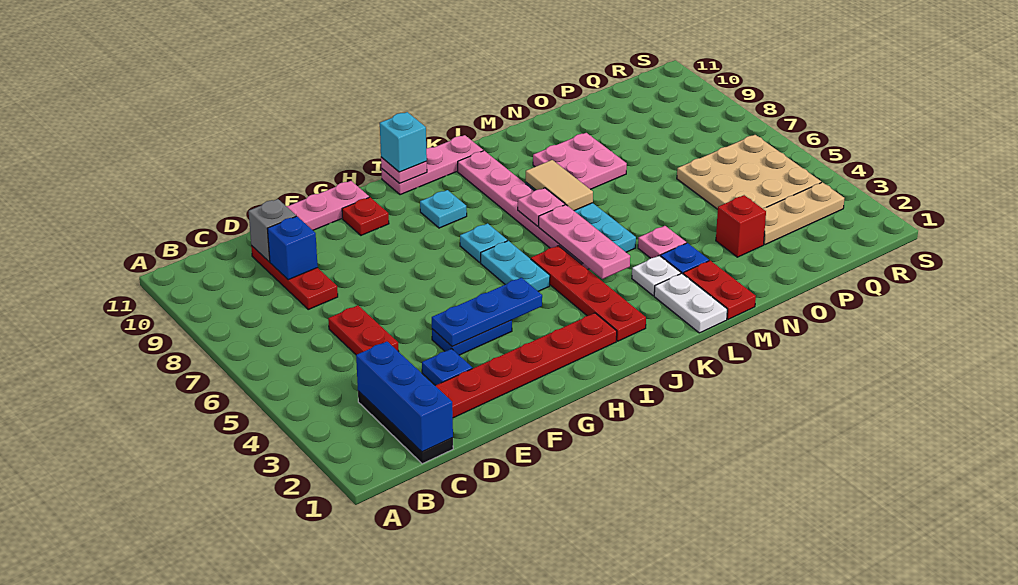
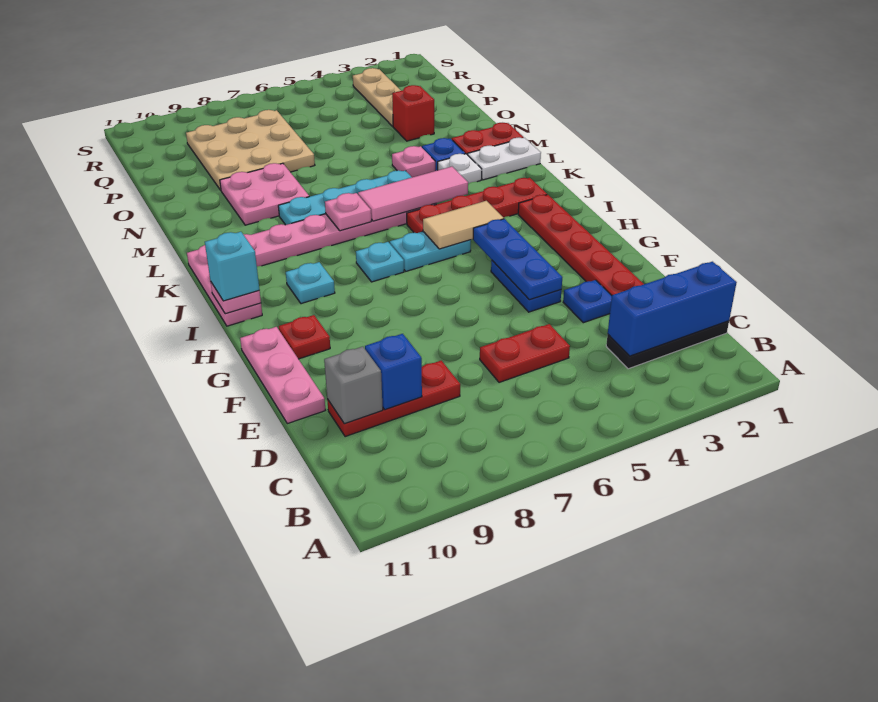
pink 1x3 plate [539,205,630,279] -> pink 1x3 tile [358,167,468,221]
tan 1x2 tile [526,160,593,211] -> tan 1x2 tile moved to [423,201,504,249]
tan 3x3 plate [677,135,821,209] -> tan 3x3 plate moved to [186,110,315,190]

